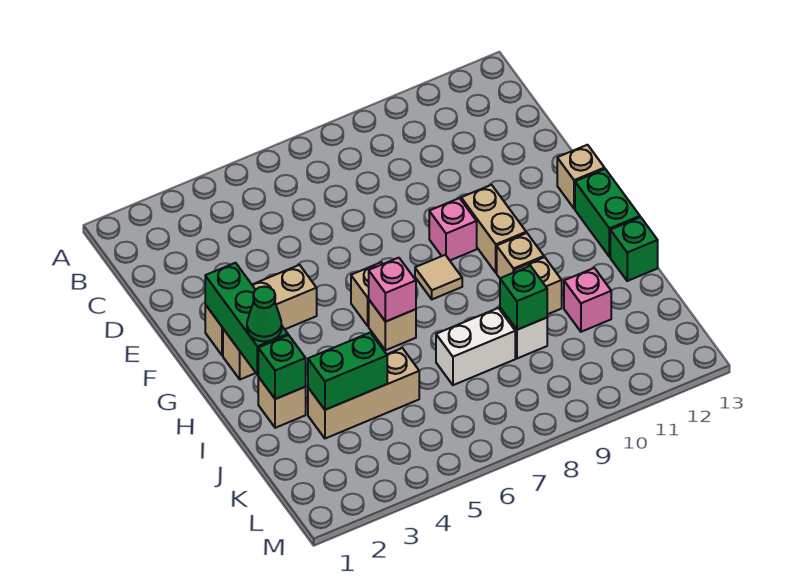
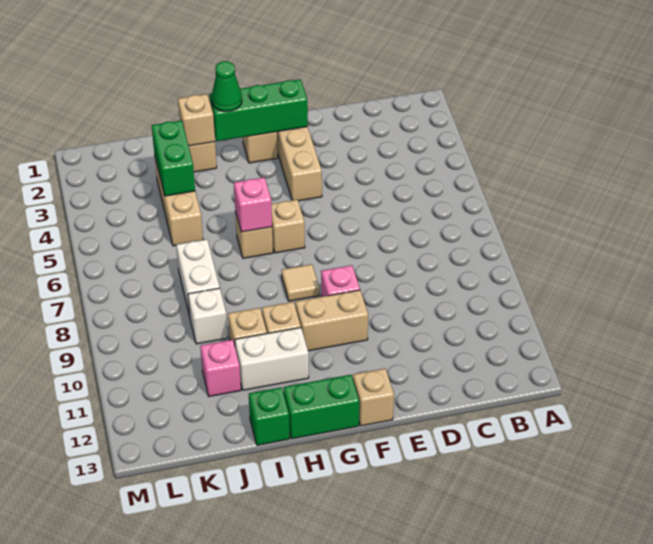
none -> white 1x2 brick [235,328,309,390]
green 1x1 brick [258,335,306,399] -> tan 1x1 brick [178,94,215,146]
green 1x1 brick [500,266,547,330] -> none

